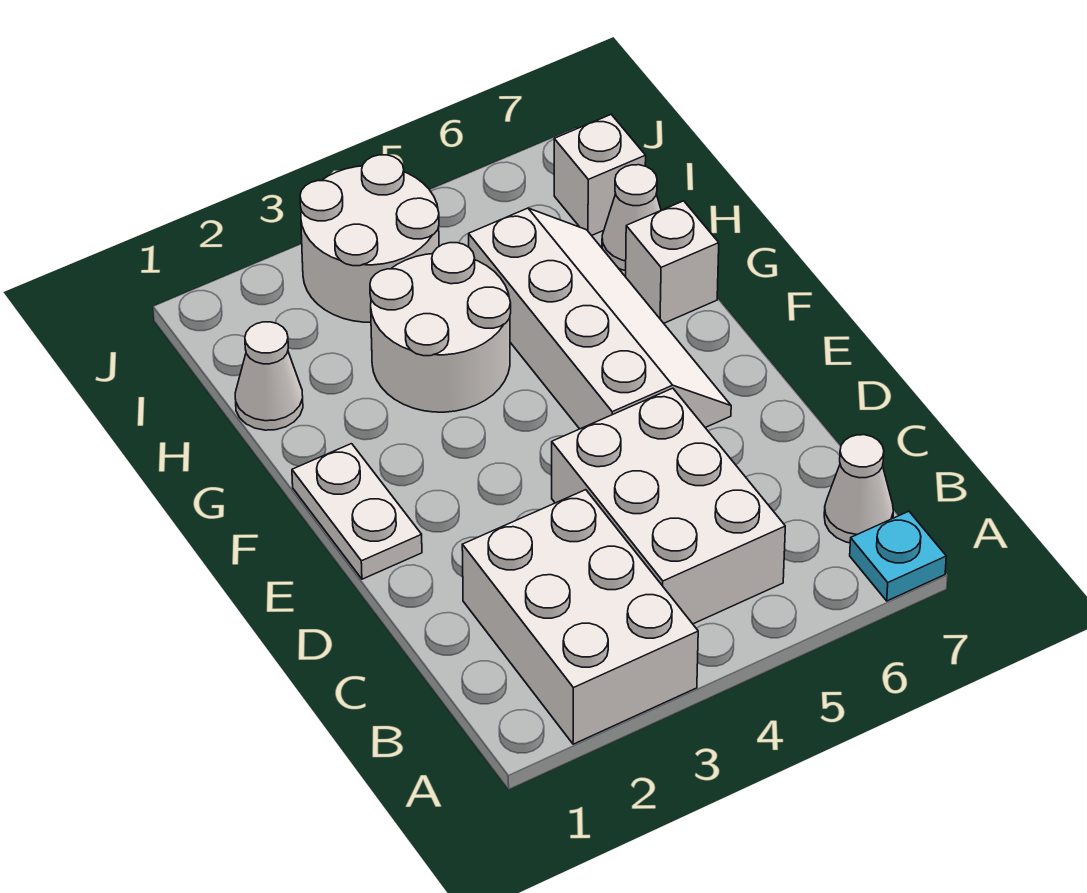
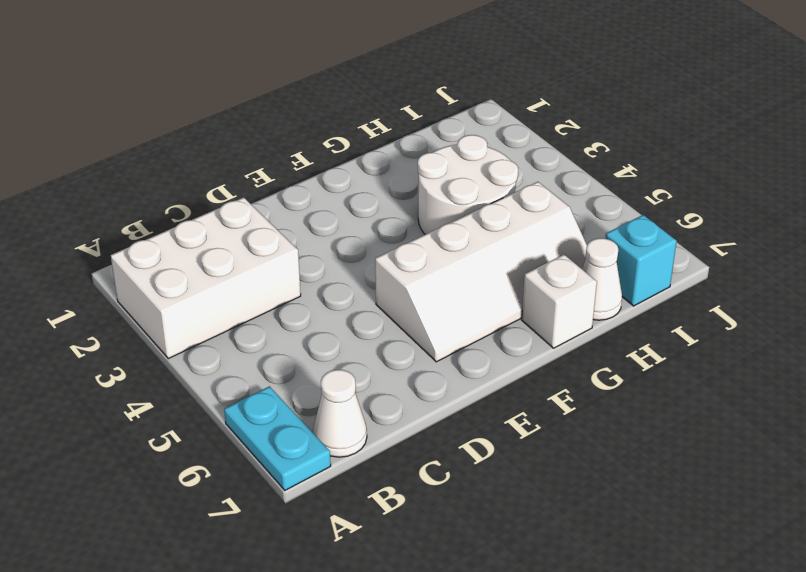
cyan 1x1 plate [850,511,946,601] -> cyan 1x2 plate [224,386,331,490]
white 2x3 brick [552,388,785,624] -> none
white 1x2 plate [292,444,422,579] -> none
white 1x1 cone [235,322,303,430] -> none
white 2x2 round brick [300,155,439,322] -> none
white 1x1 brick [554,115,646,236] -> cyan 1x1 brick [605,215,677,306]

